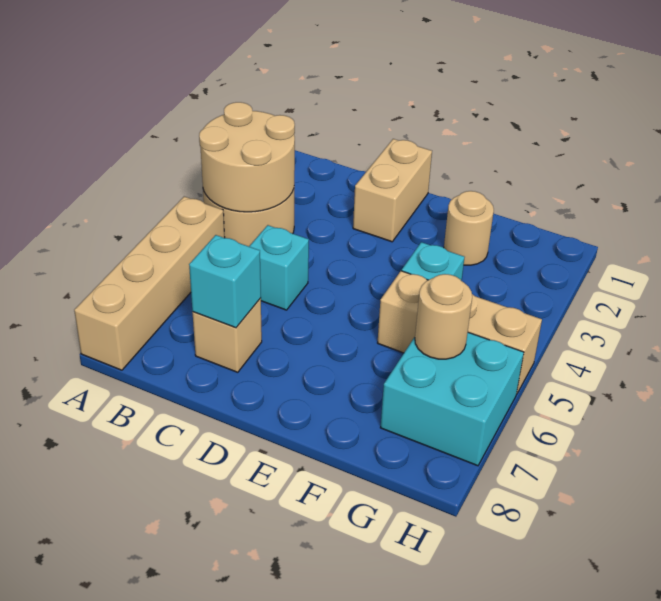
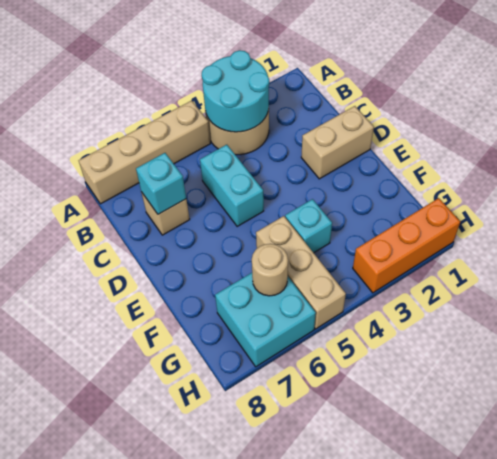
tan 2x2 round brick [199,102,295,212] -> cyan 2x2 round brick [202,50,269,132]
cyan 1x1 brick [249,225,309,310] -> cyan 1x2 brick [200,145,264,226]
tan 1x1 round brick [444,191,494,265] -> none
none -> orange 1x3 brick [353,198,460,293]

